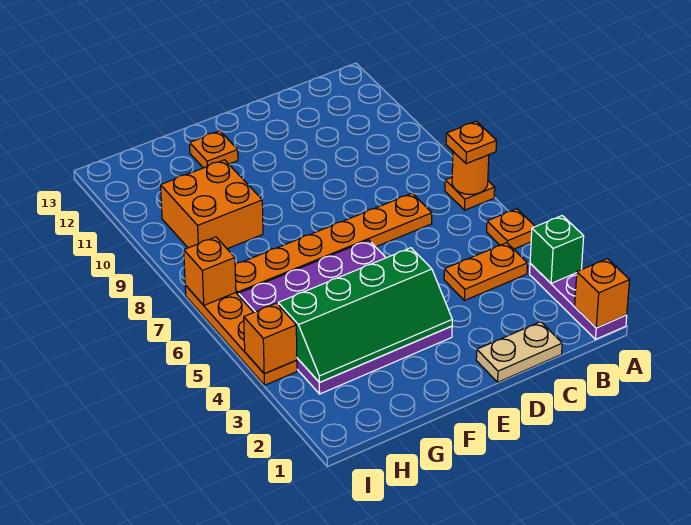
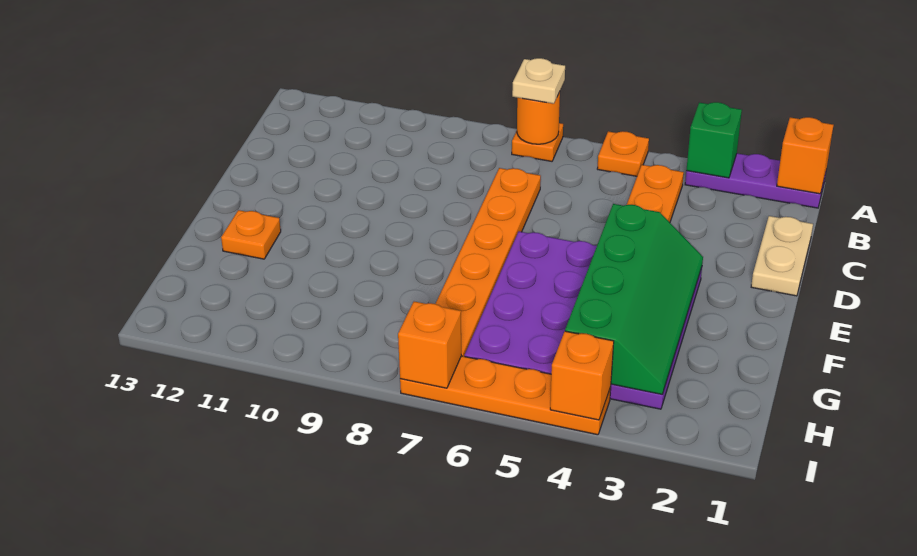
orange 1x1 plate [446,121,497,164] -> tan 1x1 plate [512,58,565,104]
orange 2x2 brick [161,160,263,249] -> none

